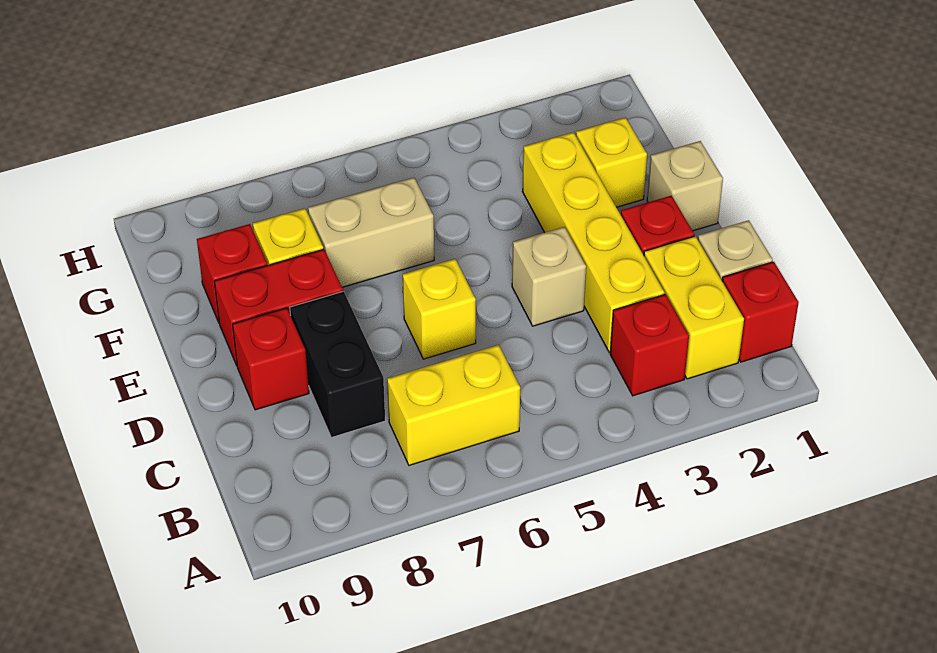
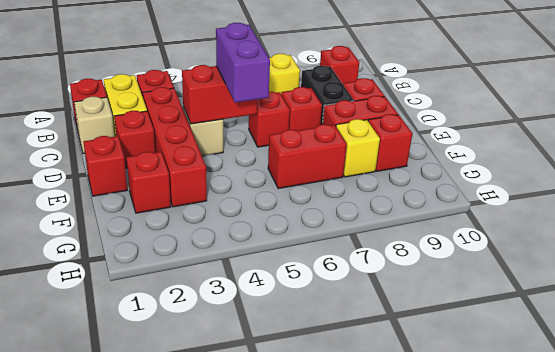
none -> red 1x1 brick [320,46,359,84]
yellow 1x4 brick [523,132,665,352] -> red 1x4 brick [143,87,207,207]
none -> red 1x2 brick [182,65,257,124]
none -> purple 1x2 brick [216,23,270,103]
yellow 1x1 brick [403,259,476,359] -> red 1x1 brick [249,92,290,147]
none -> red 1x1 brick [281,87,322,131]
tan 1x1 brick [647,141,723,231] -> red 1x1 brick [84,136,127,196]
yellow 1x1 brick [576,118,647,207] -> red 1x1 brick [126,152,171,213]
tan 1x2 brick [308,178,434,287] -> red 1x2 brick [268,124,347,189]

